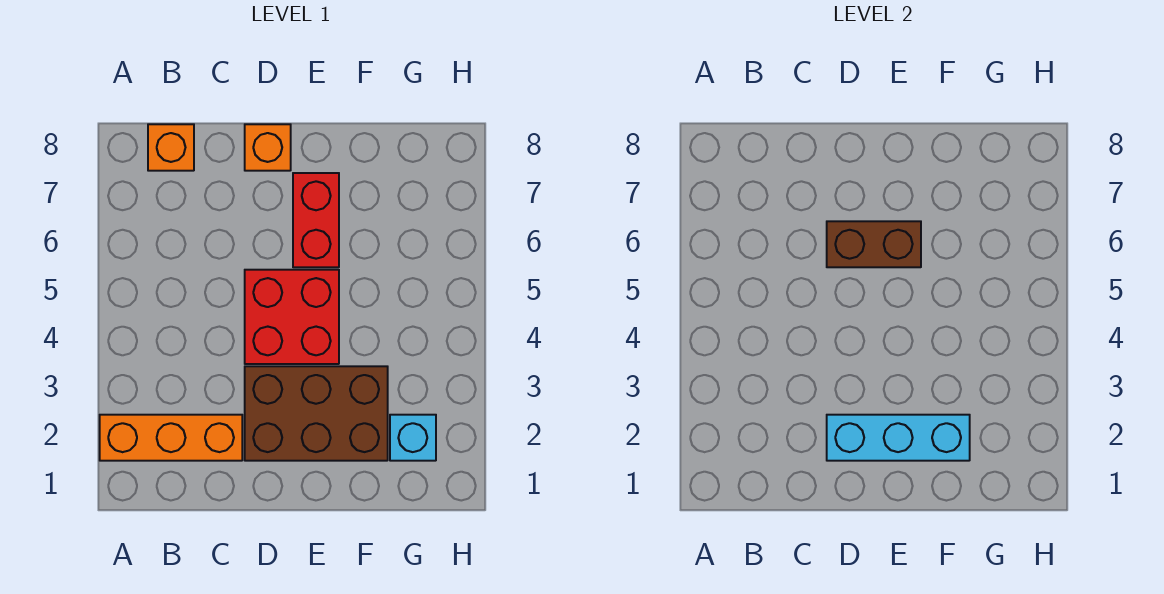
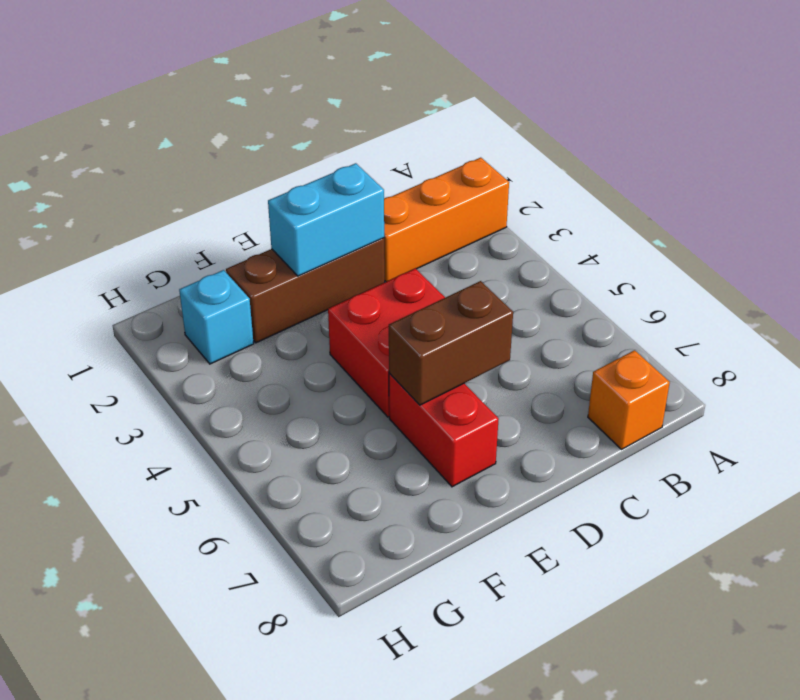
brown 2x3 brick [245,366,388,461] -> brown 1x3 brick [226,238,385,343]
cyan 1x3 brick [827,415,970,461] -> cyan 1x2 brick [268,163,384,276]
orange 1x1 brick [245,124,291,171] -> none

